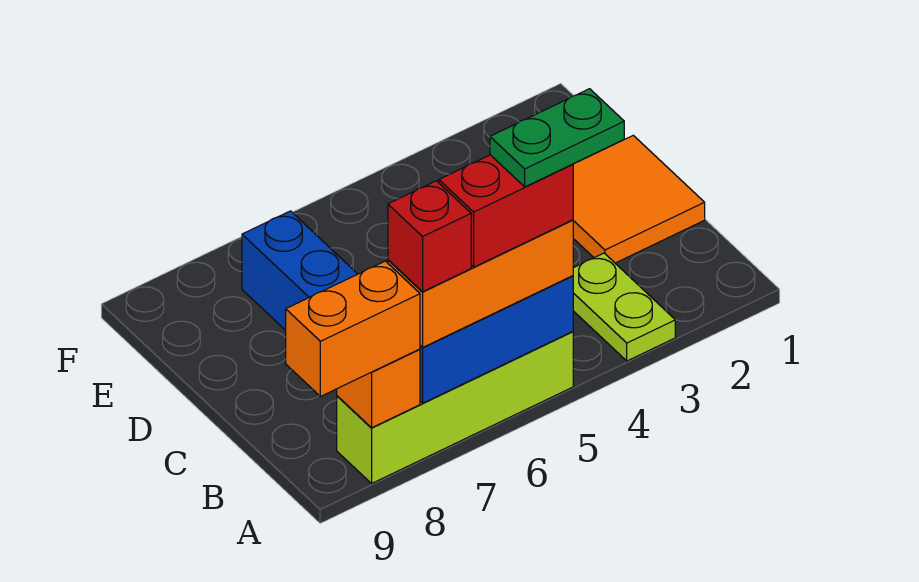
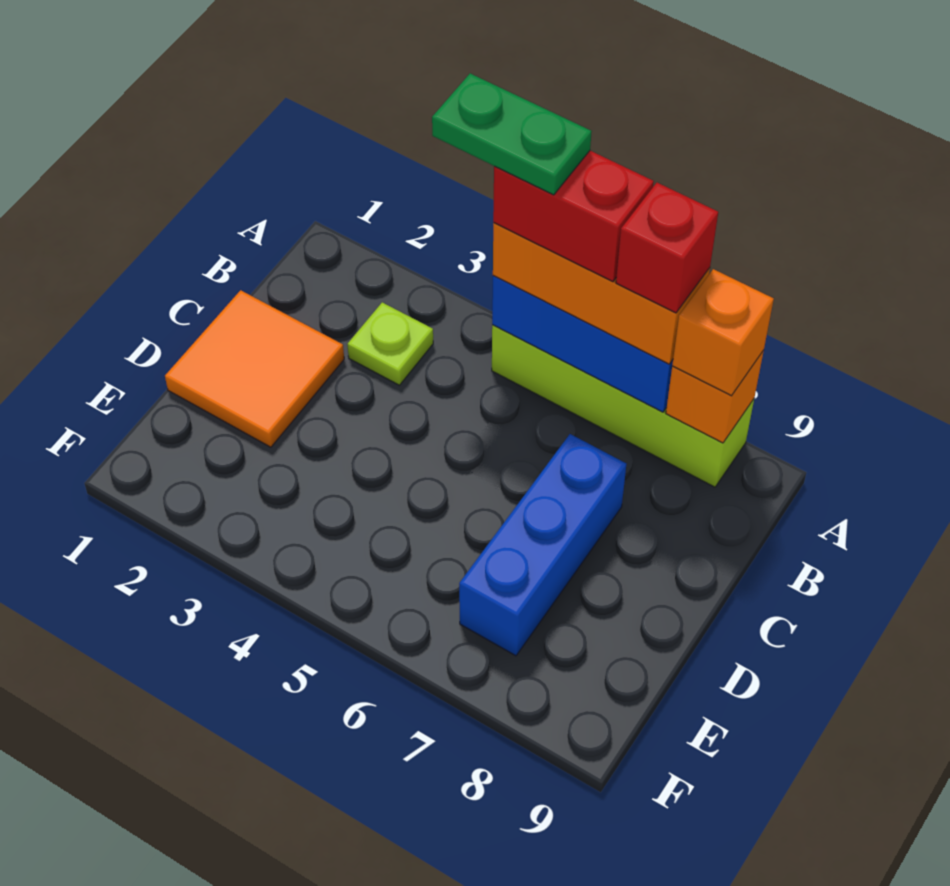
lime 1x2 plate [573,253,675,361] -> lime 1x1 plate [347,302,433,385]
orange 1x2 brick [286,261,420,397] -> orange 1x1 brick [672,269,774,396]

